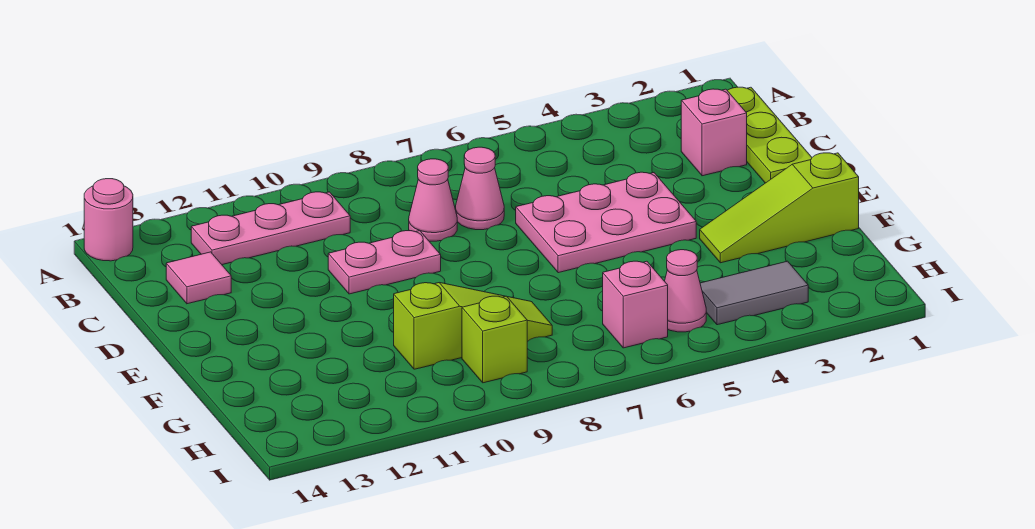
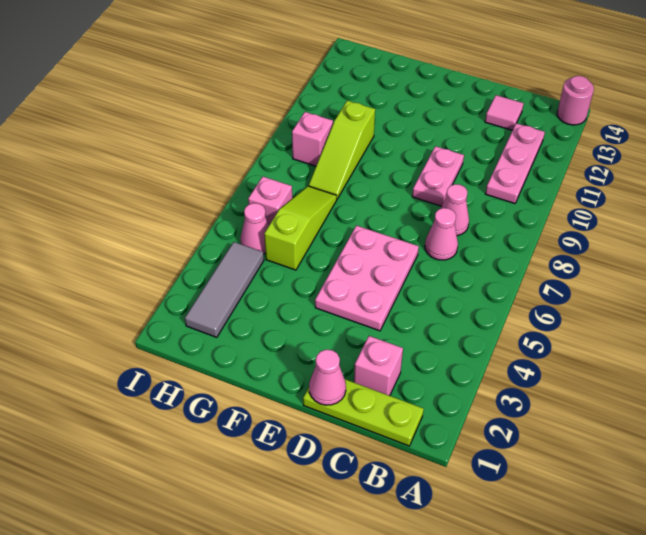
none -> pink 1x1 cone [309,350,346,405]
lime 1x3 slope [700,153,859,263] -> lime 1x3 slope moved to [264,186,337,270]
grey 1x2 tile [700,261,808,325] -> grey 1x3 tile [185,242,264,337]
lime 1x1 brick [462,296,527,383] -> pink 1x1 brick [292,112,333,166]

